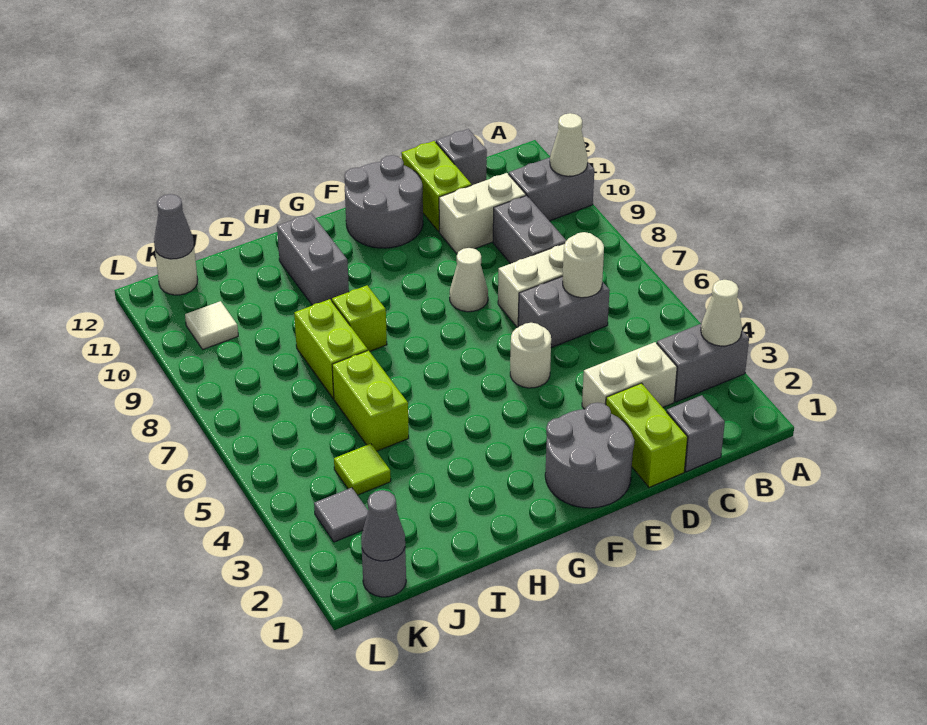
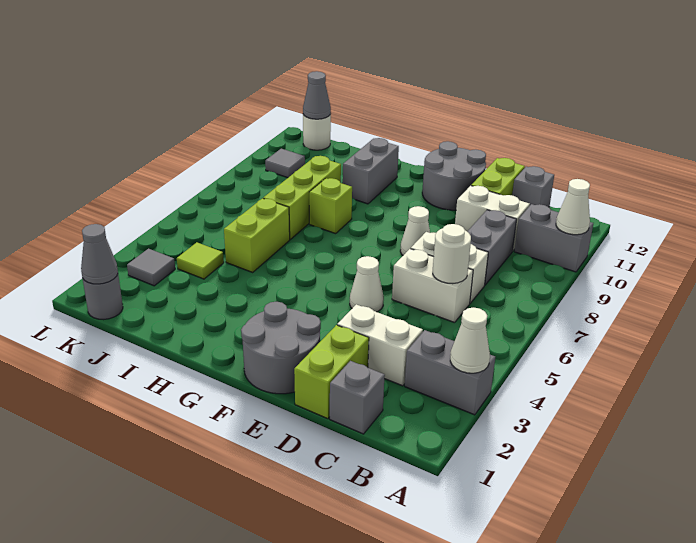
grey 1x2 brick [518,276,610,348] -> white 1x2 brick [392,249,473,323]
white 1x1 round brick [510,323,551,388] -> white 1x1 cone [350,256,384,312]
lime 1x2 brick [294,299,368,399] -> lime 1x3 brick [263,156,341,240]
white 1x1 tile [185,301,238,349] -> grey 1x1 tile [265,149,305,178]

